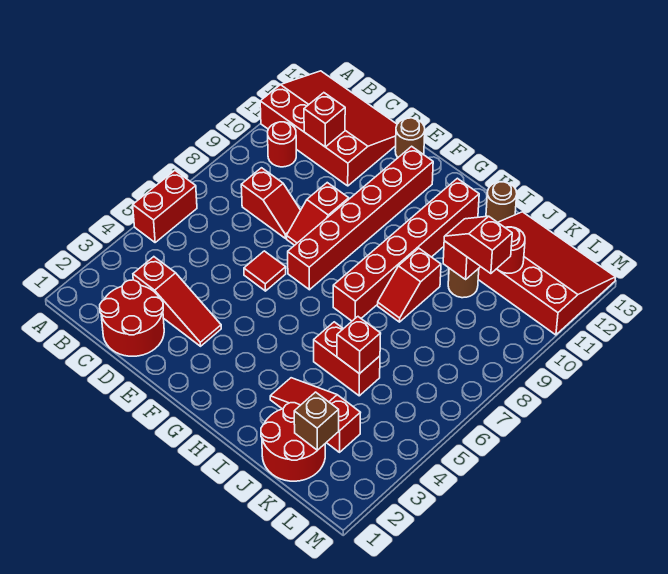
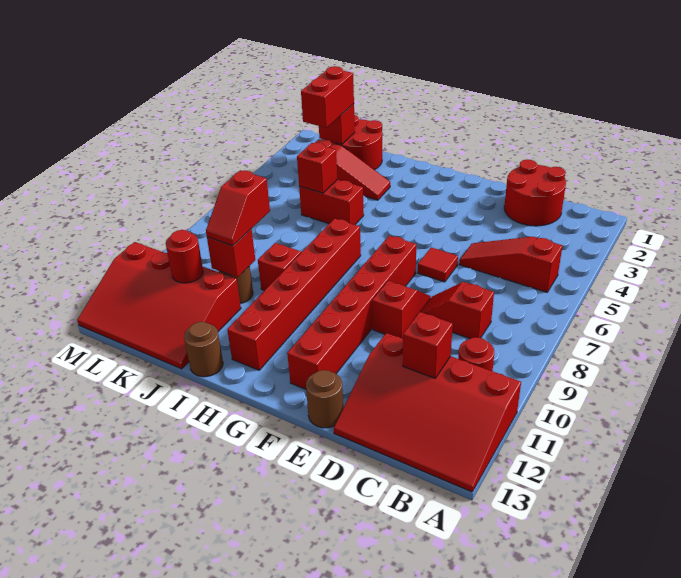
red 1x2 brick [133,171,197,242] -> red 1x2 brick moved to [301,66,354,128]
red 1x3 slope [133,257,221,346] -> red 1x3 slope moved to [459,237,563,292]
red 1x2 slope [444,216,512,274] -> red 1x2 slope turned to [206,170,270,246]
brown 1x1 brick [294,392,339,450] -> red 1x1 brick [319,104,355,144]

